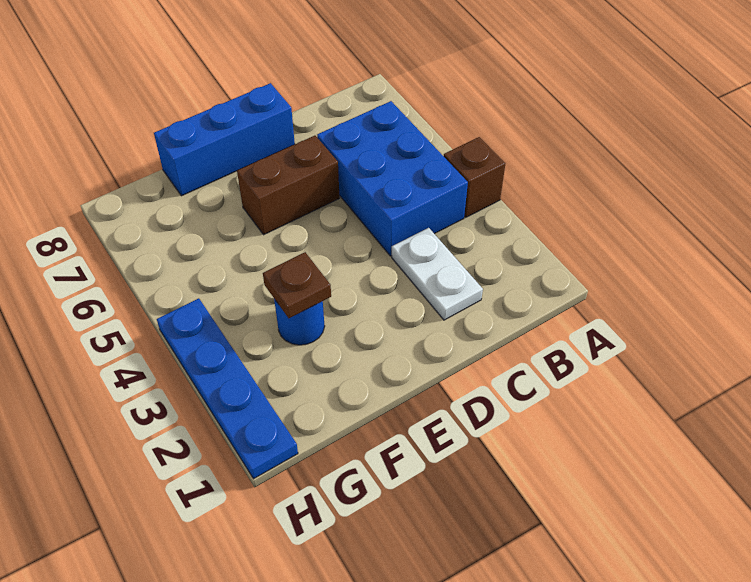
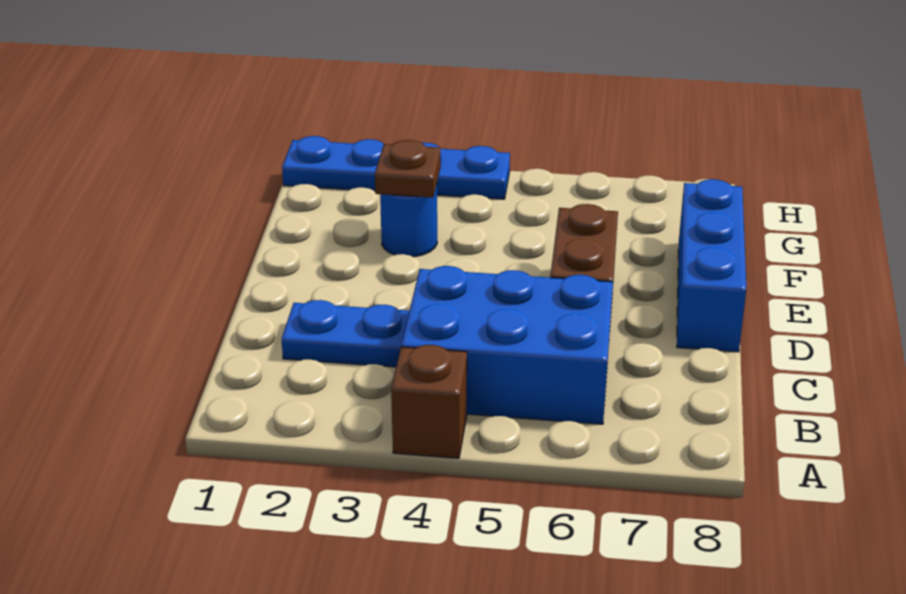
white 1x2 plate [392,228,483,320] -> blue 1x2 plate [282,300,409,367]

